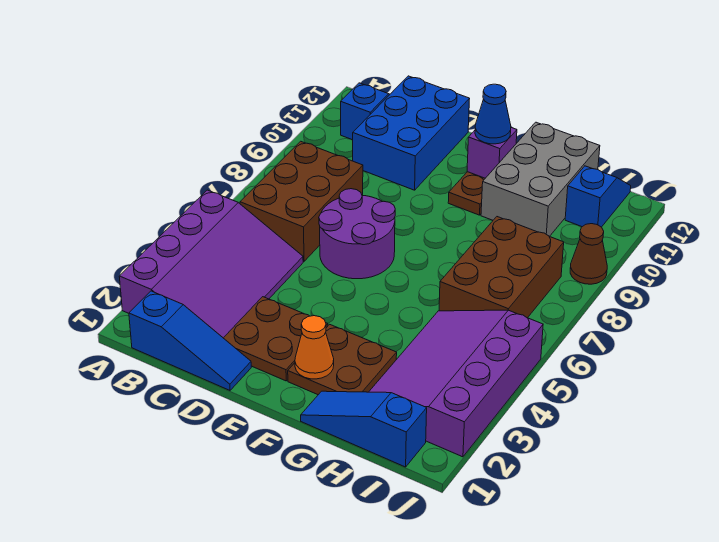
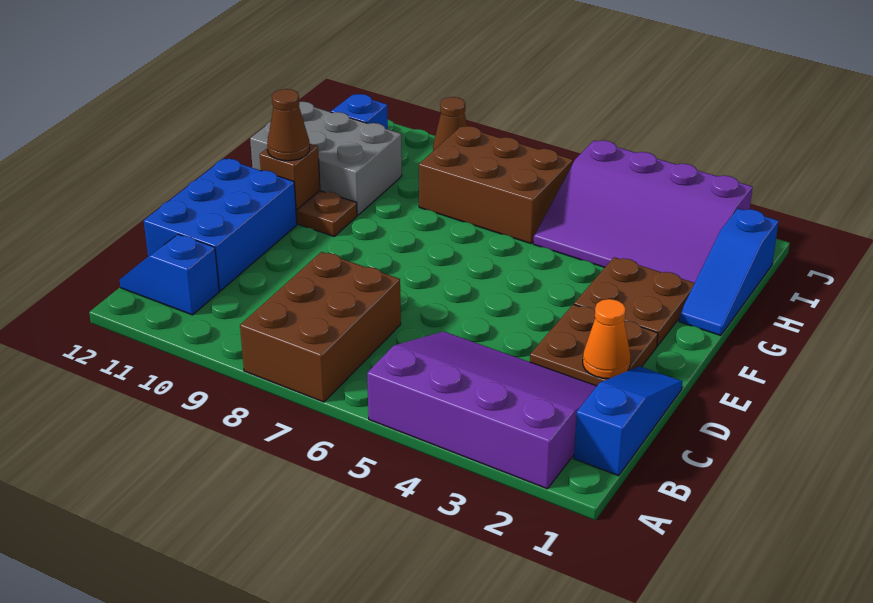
brown 2x3 brick [240,141,363,261] -> brown 2x3 brick turned to [240,252,401,402]
blue 2x3 brick [353,76,469,190] -> blue 2x3 brick turned to [144,159,297,291]
purple 2x2 round brick [319,189,395,279] -> none
orange 1x1 cone [295,316,334,379] -> orange 1x1 cone moved to [583,299,630,379]
purple 1x1 brick [467,128,517,178] -> brown 1x1 brick [260,144,320,210]
blue 1x1 cone [475,84,511,144] -> brown 1x1 cone [267,89,310,161]

